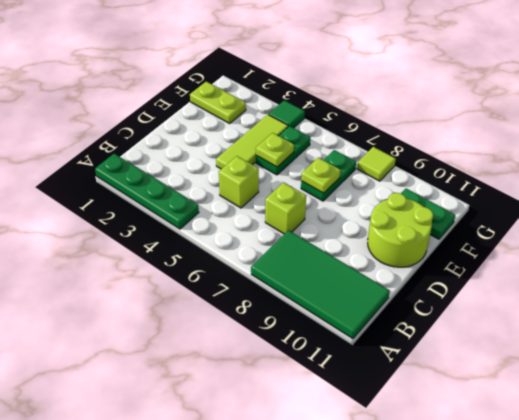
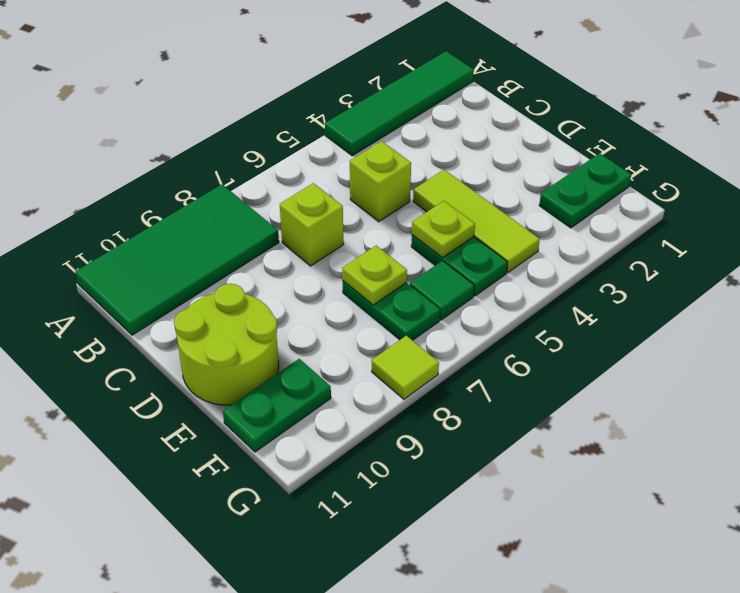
green 1x4 plate [95,154,199,229] -> green 1x4 tile [325,51,474,156]
lime 1x2 plate [190,82,246,123] -> green 1x2 plate [539,153,631,228]
green 1x1 tile [269,100,305,128] -> green 1x1 tile moved to [410,261,474,320]

